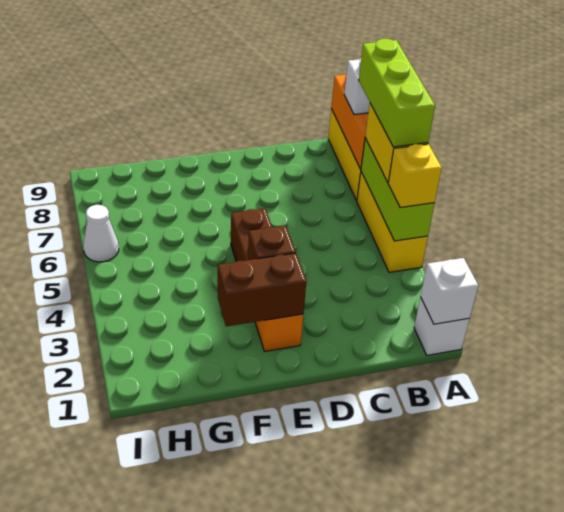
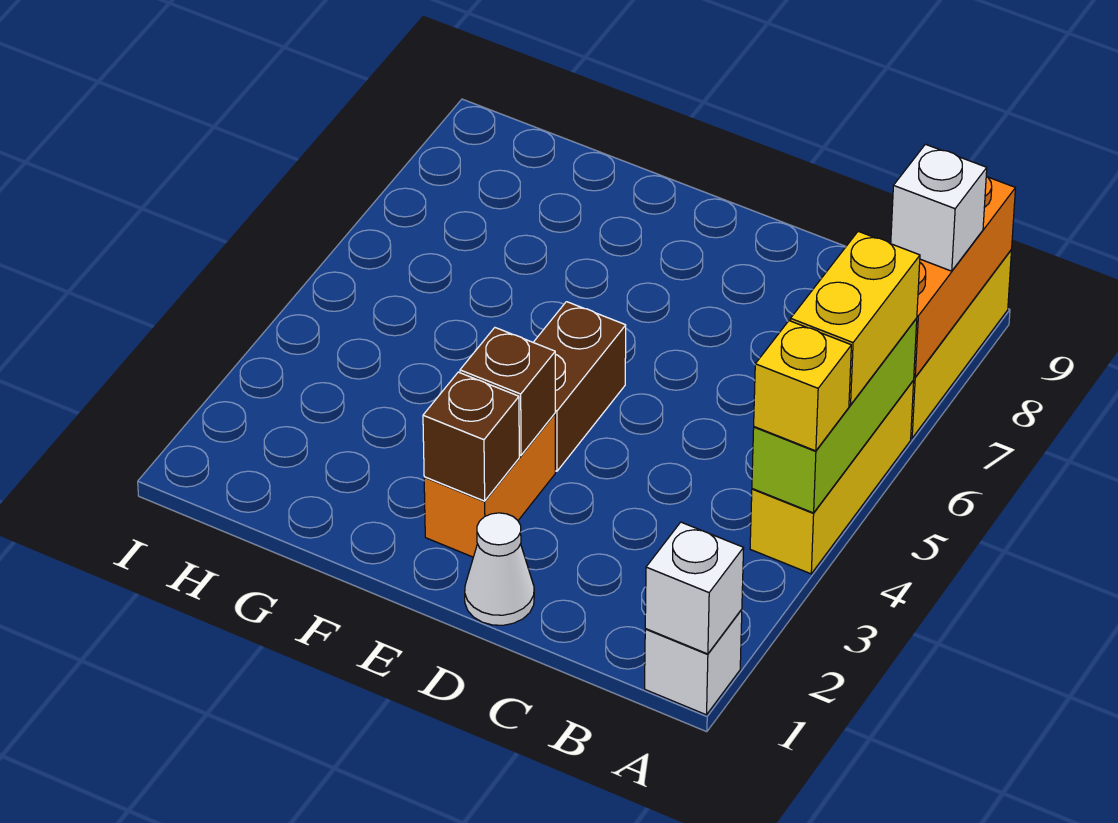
lime 1x3 brick [359,39,435,147] -> none
brown 1x2 brick [218,253,306,326] -> brown 1x1 brick [423,372,519,501]
white 1x1 cone [83,205,119,262] -> white 1x1 cone moved to [465,513,534,625]

